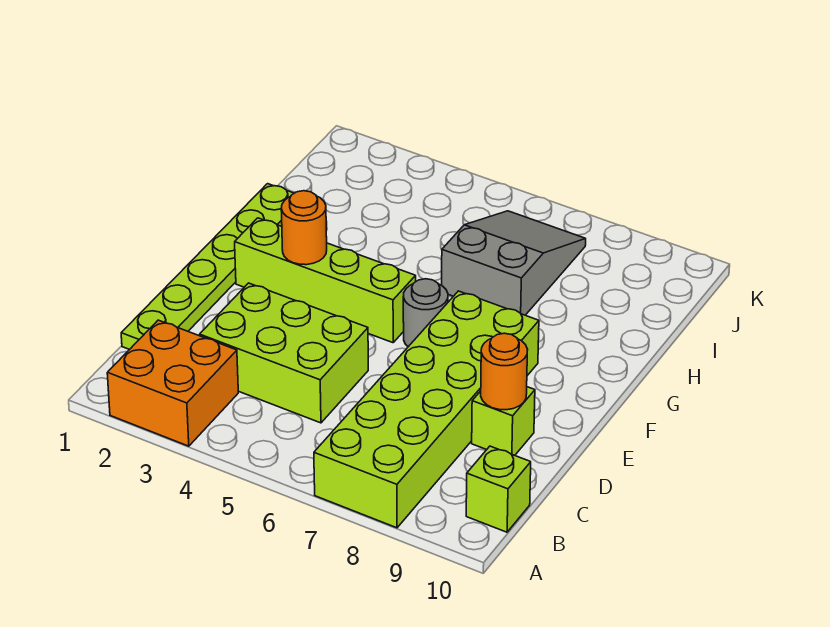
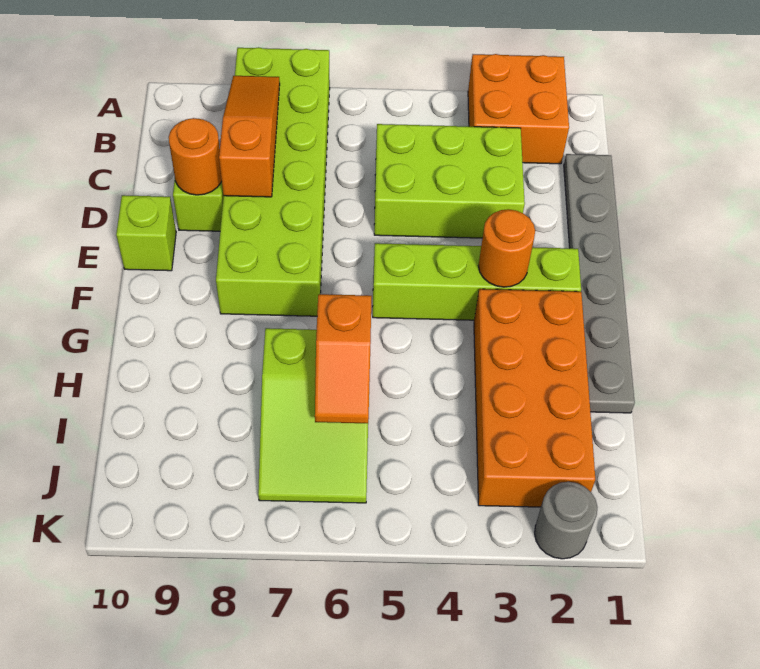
none -> orange 1x3 slope [219,76,280,197]
lime 1x1 brick [466,446,531,532] -> lime 1x1 brick moved to [116,195,176,271]
lime 1x6 plate [121,184,294,350] -> grey 1x6 plate [564,154,635,413]
grey 1x1 round brick [403,279,448,347] -> grey 1x1 round brick moved to [535,482,598,559]
none -> orange 2x4 brick [474,289,595,507]
grey 2x3 slope [442,211,586,315] -> lime 2x3 slope [258,328,368,503]
none -> orange 1x2 slope [315,294,372,423]

